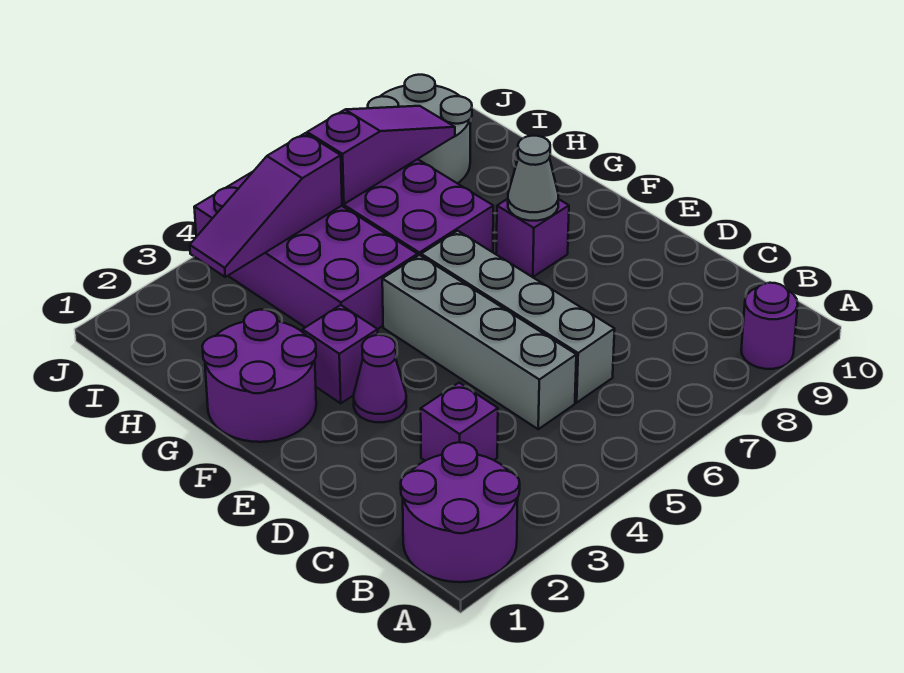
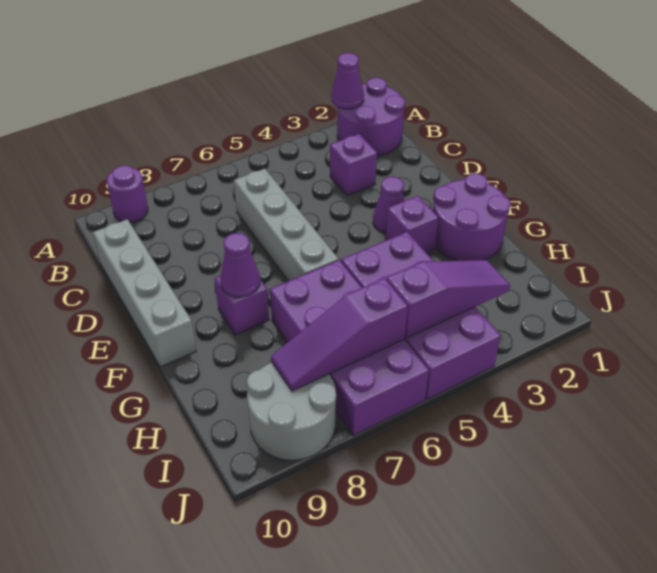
none -> purple 1x1 cone [331,53,364,109]
grey 1x4 brick [382,255,576,429] -> grey 1x4 brick moved to [93,219,196,367]
grey 1x1 cone [508,136,558,221] -> purple 1x1 cone [220,233,260,297]

